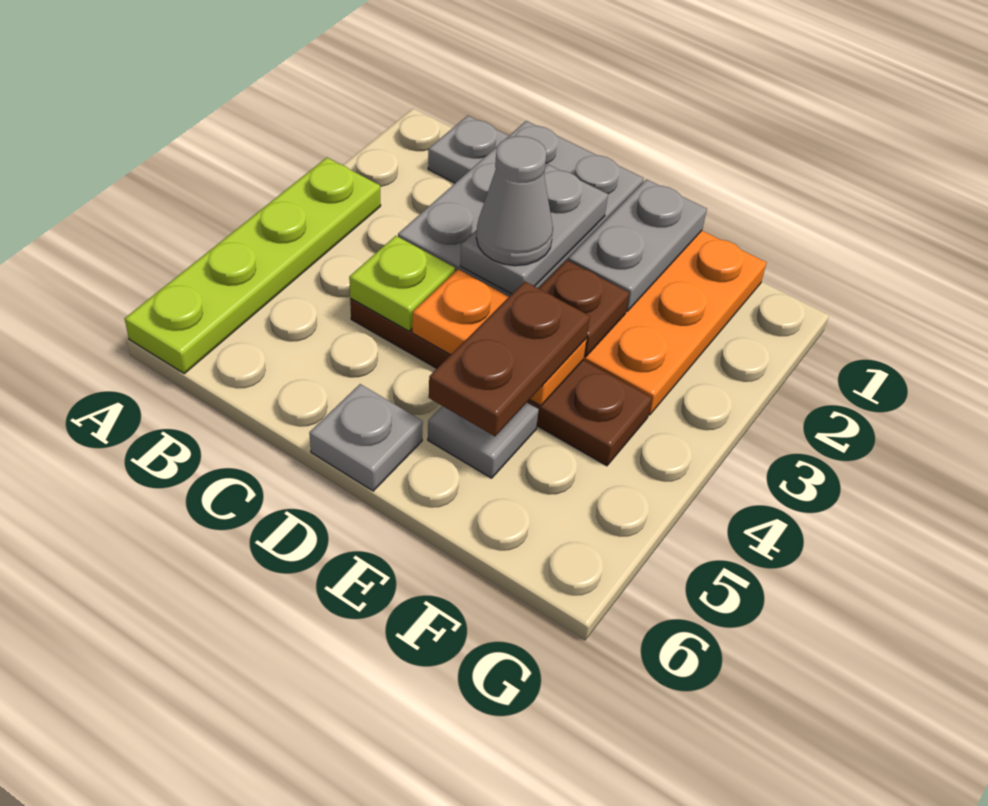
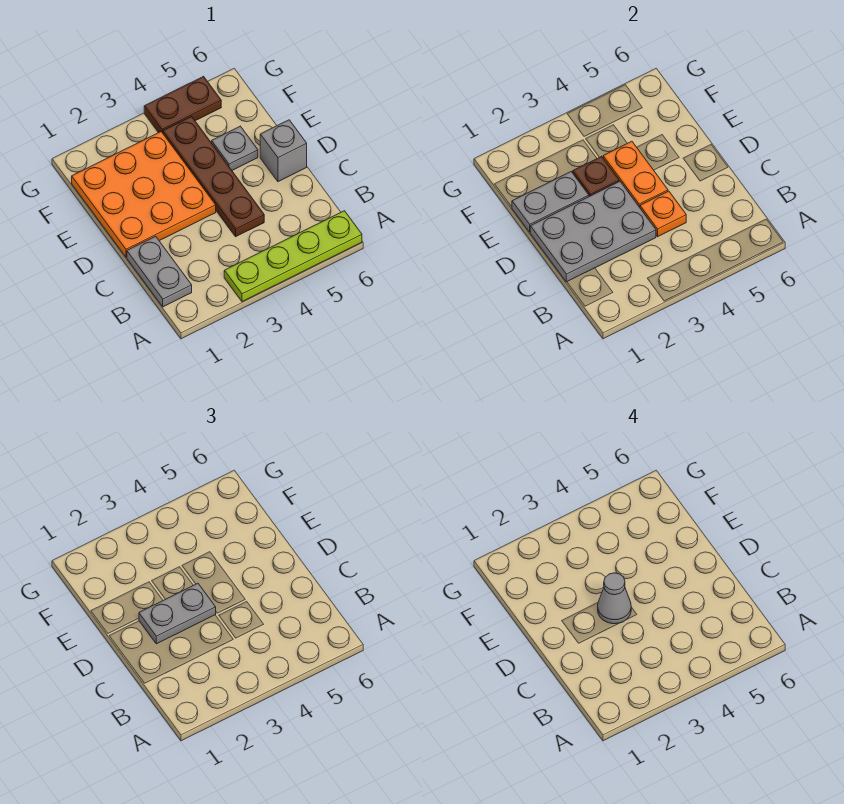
lime 1x1 plate [349,236,455,331] -> orange 1x1 plate [640,191,686,237]
grey 1x1 plate [309,384,423,491] -> grey 1x1 brick [260,120,307,182]
brown 1x2 plate [429,282,590,436] -> brown 1x2 plate moved to [144,76,221,133]

